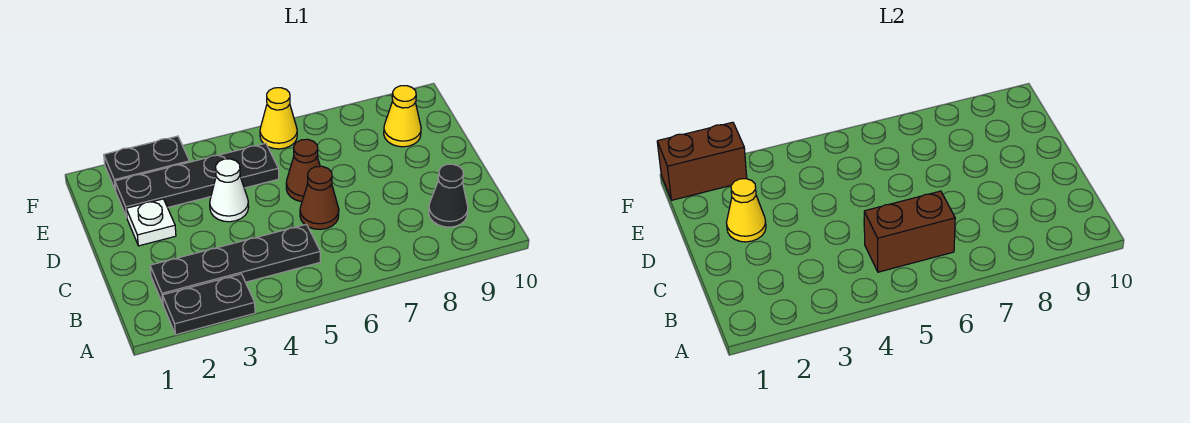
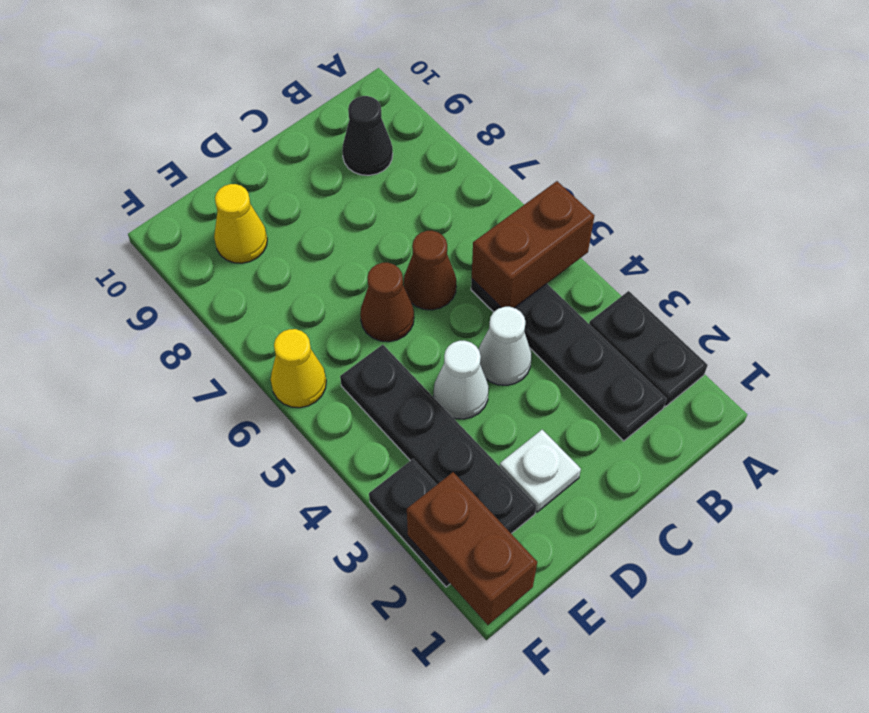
brown 1x2 brick [864,191,955,272] -> brown 1x2 brick turned to [472,181,594,308]
none -> white 1x1 cone [478,307,532,385]
yellow 1x1 cone [726,179,766,242] -> none

